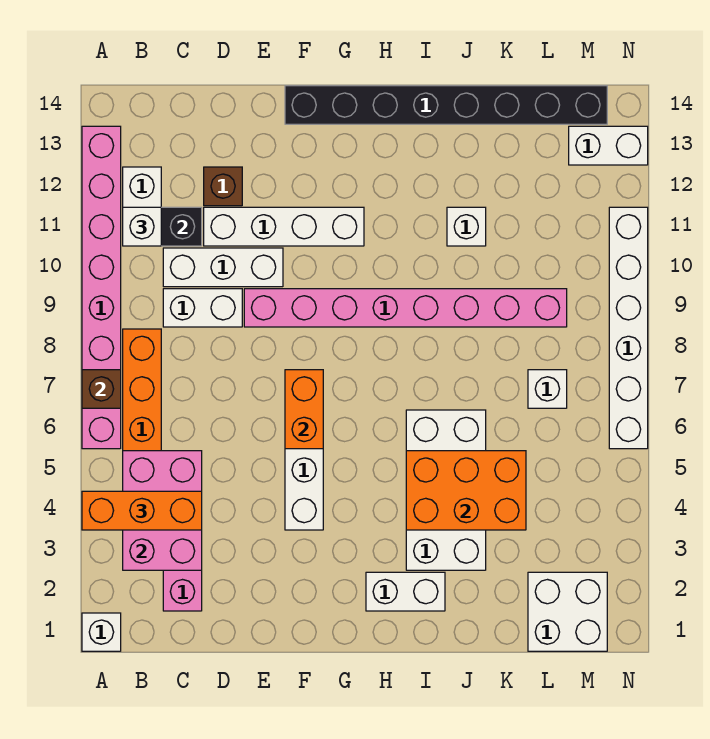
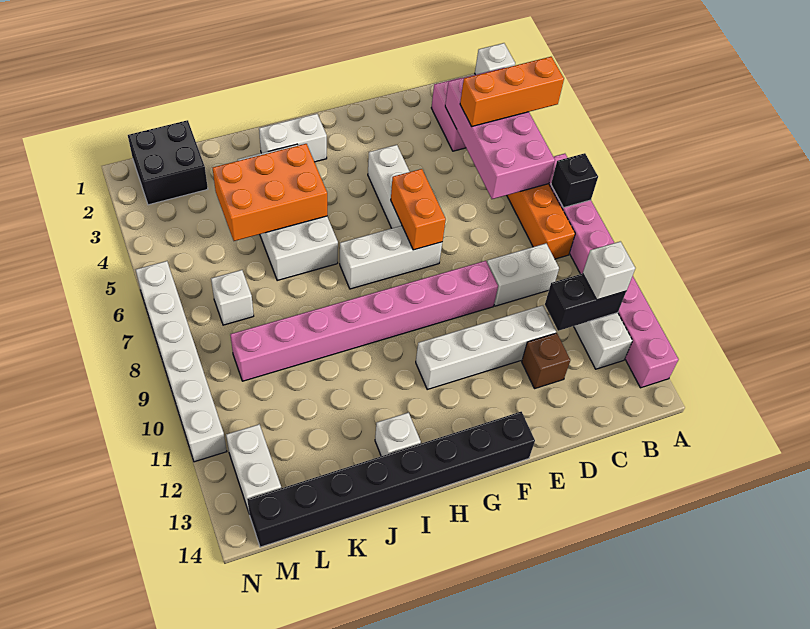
brown 1x1 brick [82,370,121,408] -> black 1x1 brick [551,153,598,208]
pink 2x3 brick [123,451,202,570] -> pink 2x4 brick [445,68,555,199]
white 1x3 brick [163,248,283,287] -> white 1x3 brick moved to [340,226,442,289]
white 1x1 brick [447,207,486,246] -> white 1x1 brick moved to [375,413,421,456]
white 2x2 brick [528,572,607,651] -> black 2x2 brick [128,120,208,205]
white 1x2 brick [569,126,648,165] -> white 1x2 brick turned to [226,424,281,512]

